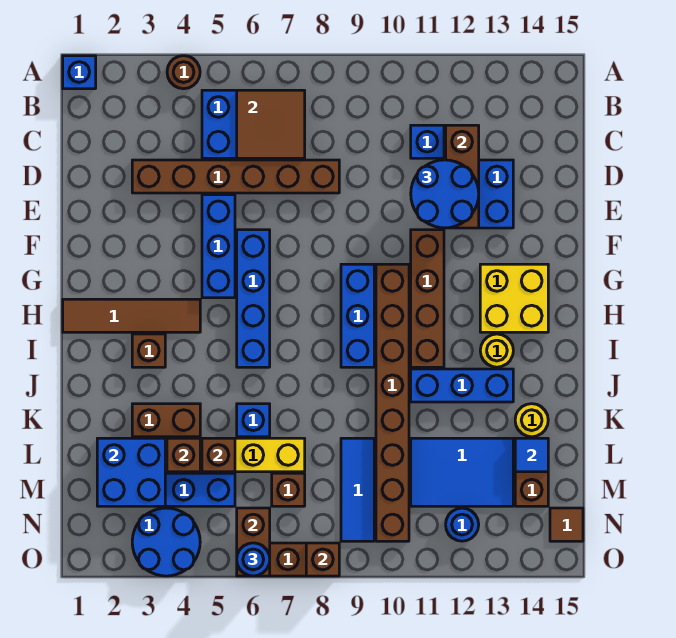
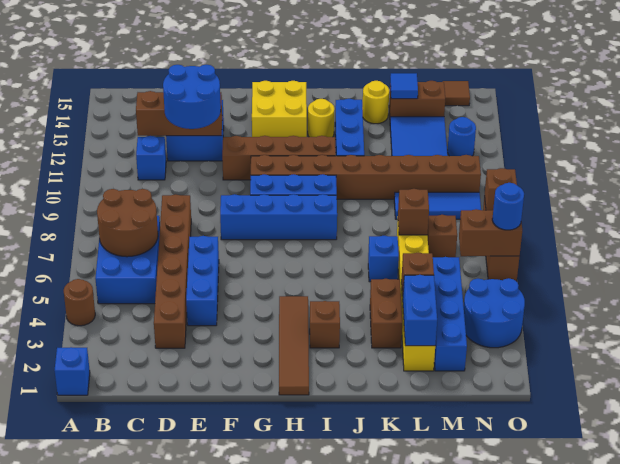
brown 2x2 tile [237,90,305,158] -> brown 2x2 round brick [97,189,158,257]
blue 1x3 brick [202,195,235,298] -> blue 1x3 brick turned to [186,236,219,326]
blue 1x4 brick [237,230,270,367] -> blue 1x4 brick moved to [220,194,337,240]
blue 2x2 brick [97,438,165,506] -> blue 1x2 brick [403,275,437,346]
brown 1x1 brick [202,438,235,472] -> brown 1x1 brick moved to [398,189,429,235]

